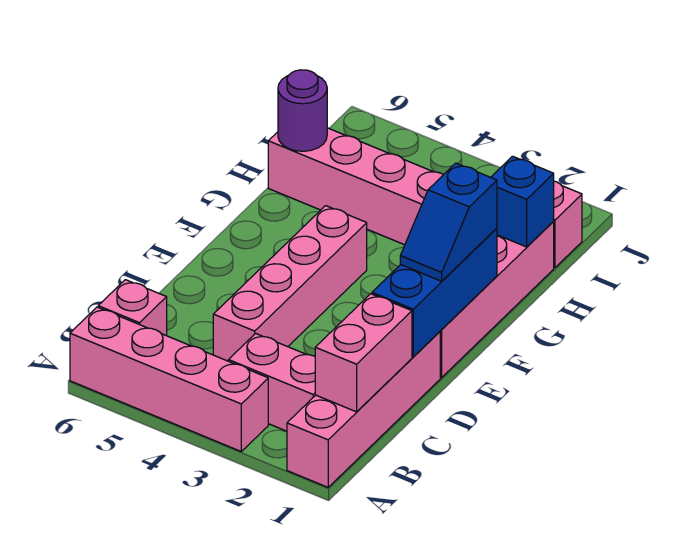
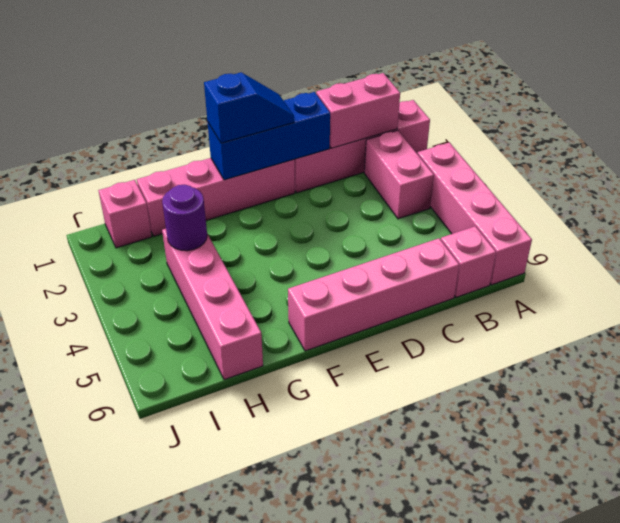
pink 1x4 brick [213,206,367,361] -> pink 1x4 brick moved to [288,238,459,351]
blue 1x1 brick [491,156,554,247] -> none
purple 1x1 round brick [278,70,327,151] -> purple 1x1 round brick moved to [162,185,207,251]

